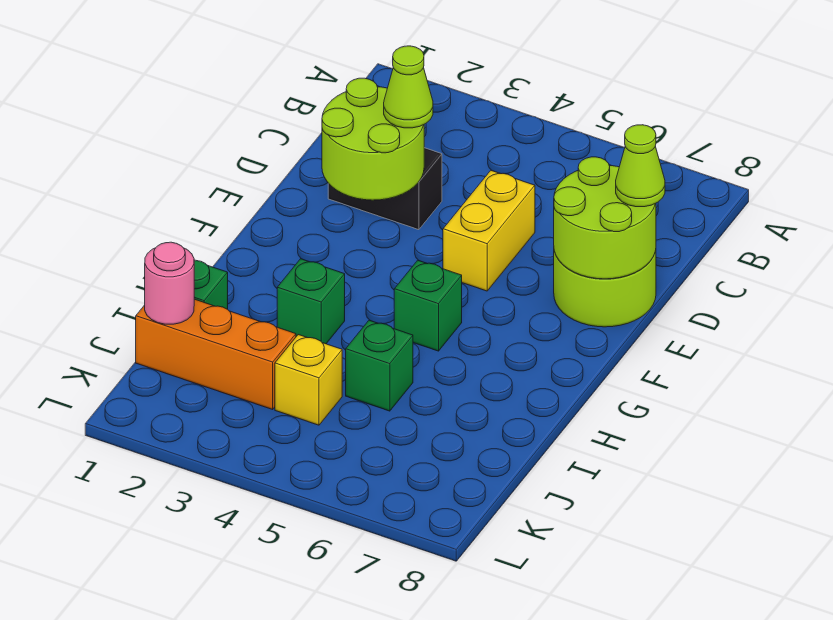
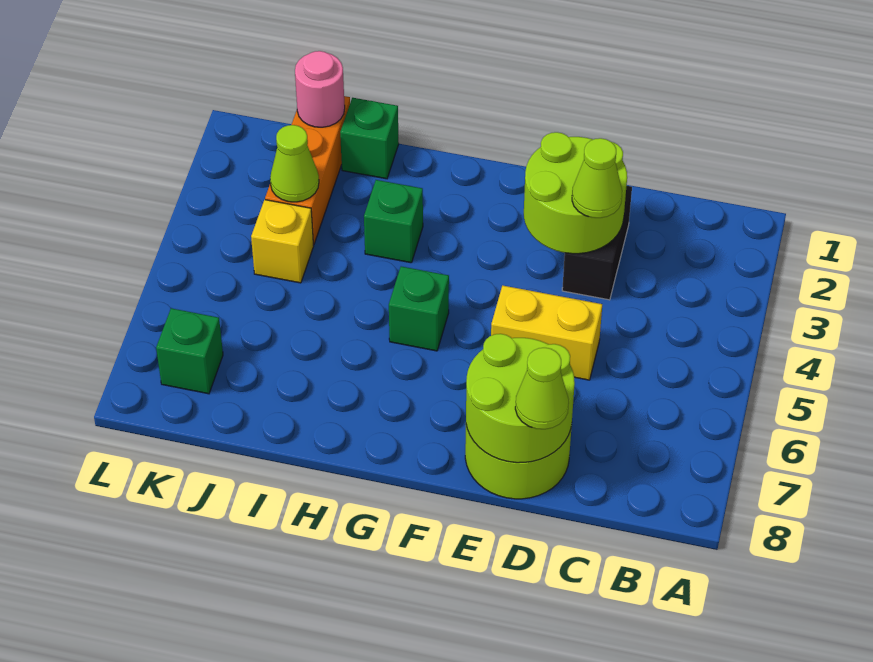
green 1x1 brick [346,320,413,411] -> green 1x1 brick moved to [156,308,223,394]
none -> lime 1x1 cone [270,125,319,202]

